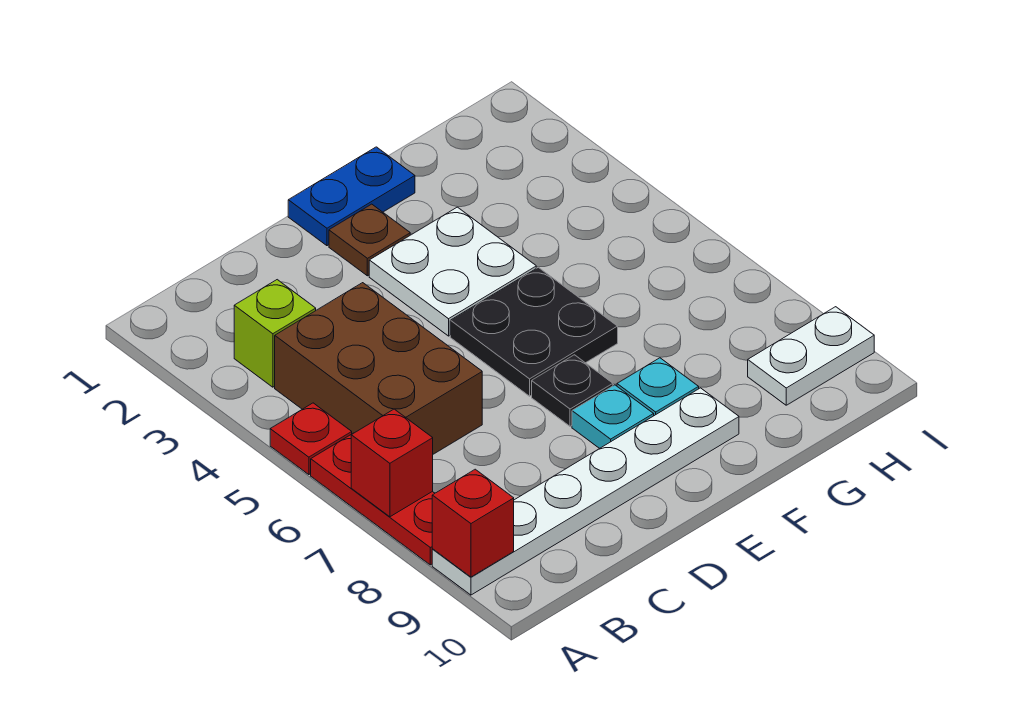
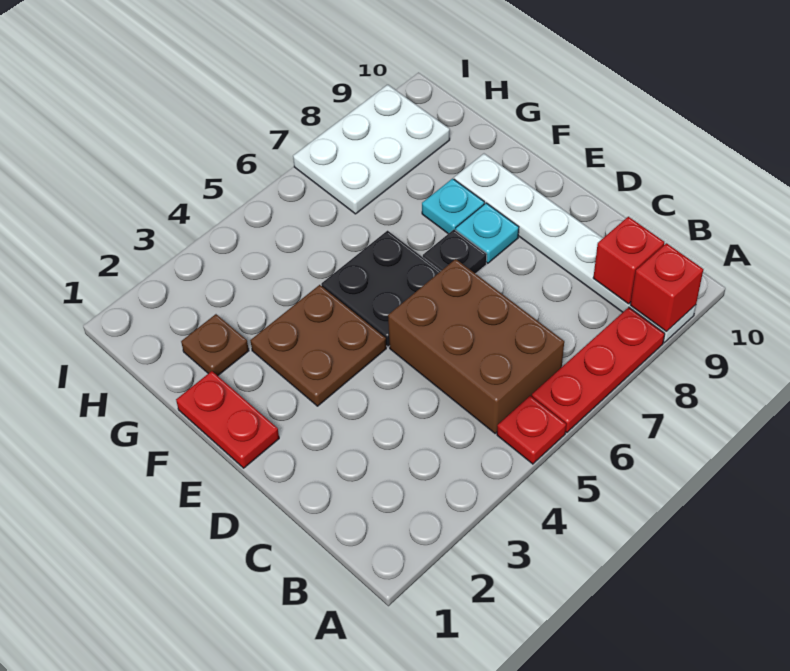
red 1x1 brick [351,409,433,517] -> red 1x1 brick moved to [593,217,664,304]
lime 1x1 brick [234,280,316,387] -> none
brown 2x3 brick [275,283,482,454] -> brown 2x3 brick turned to [388,259,564,433]
blue 1x2 plate [288,147,415,246] -> red 1x2 plate [176,371,279,468]
brown 1x1 plate [329,204,410,276] -> brown 1x1 plate moved to [181,314,249,376]
white 2x2 plate [369,207,536,336] -> brown 2x2 plate [250,285,386,406]
white 1x2 plate [748,307,874,405] -> white 2x3 plate [293,85,450,214]

